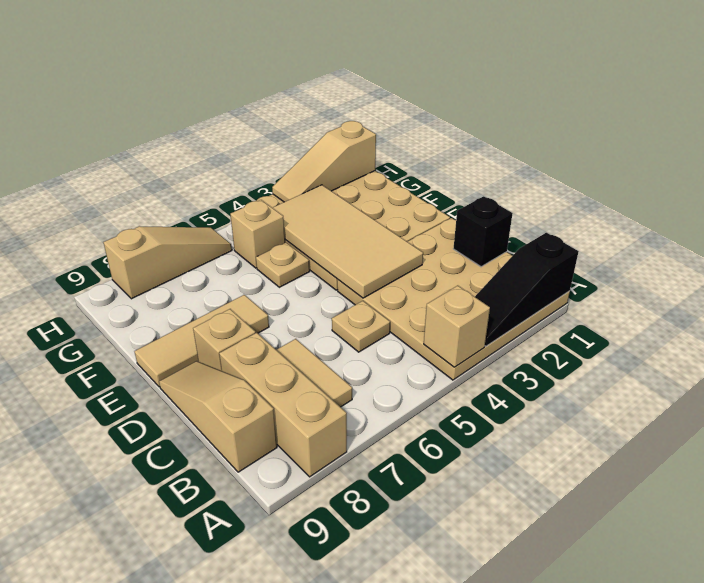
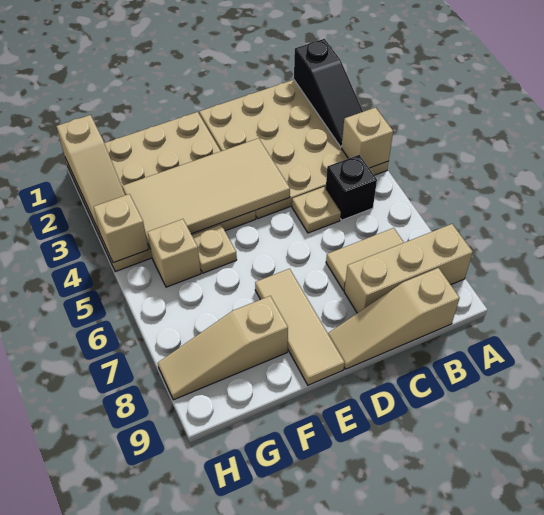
black 1x1 brick [453,196,513,267] -> black 1x1 brick moved to [326,155,377,220]
tan 1x1 brick [193,309,256,371] -> tan 1x1 brick moved to [94,194,148,263]
tan 1x3 slope [104,227,232,299] -> tan 1x3 slope turned to [158,296,288,400]

